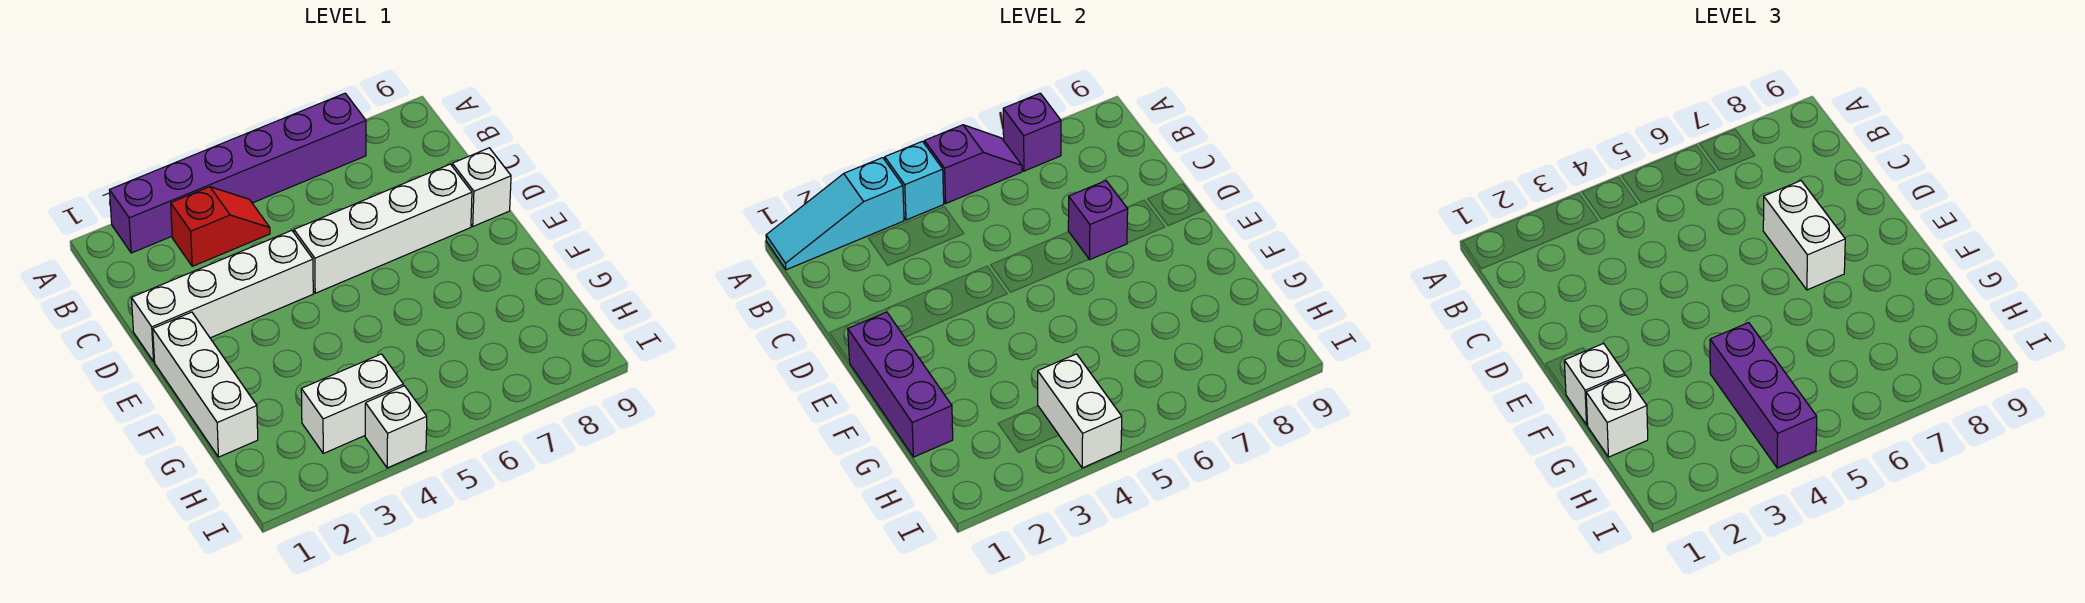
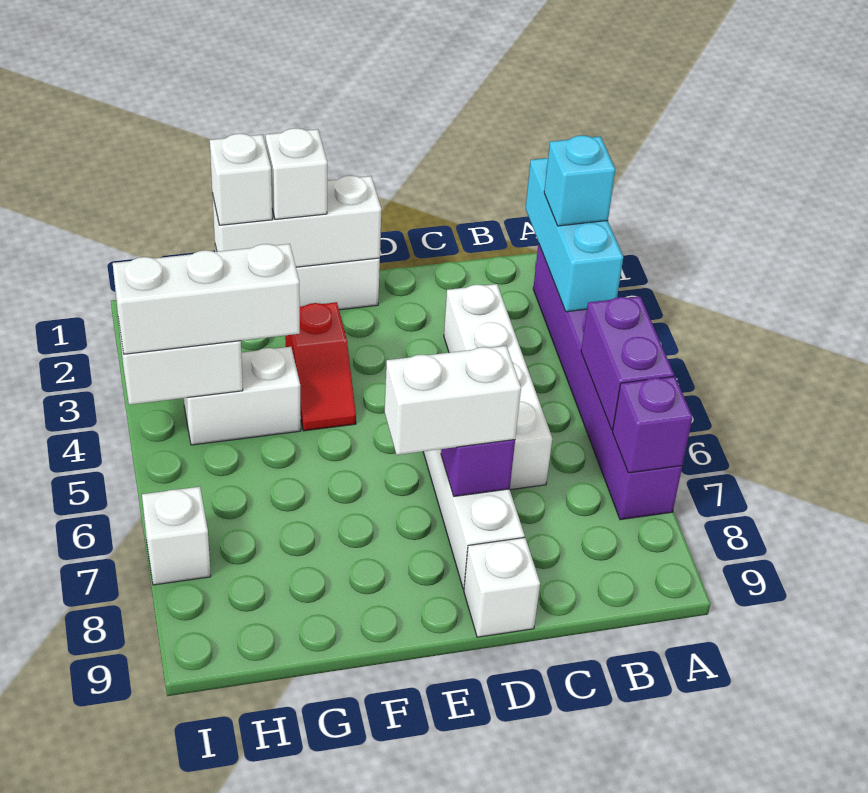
cyan 1x3 slope [766,158,904,270] -> cyan 1x3 brick [526,158,623,312]
cyan 1x1 brick [885,141,944,220] -> cyan 1x1 brick moved to [544,135,615,226]
purple 1x2 slope [925,125,1022,203] -> purple 1x2 brick [581,296,674,430]
red 1x2 slope [171,187,270,266] -> red 1x2 slope moved to [285,302,356,431]
white 1x4 brick [131,230,313,362] -> white 1x4 brick moved to [444,284,552,490]
purple 1x3 brick [848,312,953,457] -> white 1x3 brick [212,176,381,267]
purple 1x3 brick [1710,323,1817,468] -> white 1x3 brick [113,244,300,354]
white 1x2 brick [301,354,403,453] -> white 1x2 brick turned to [184,347,301,445]
white 1x1 brick [365,386,427,468] -> white 1x1 brick moved to [142,487,211,585]

